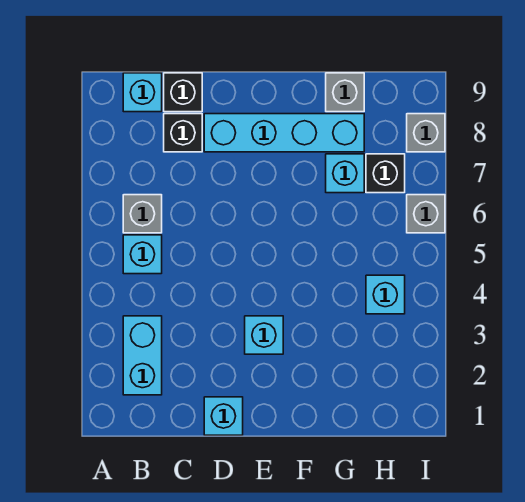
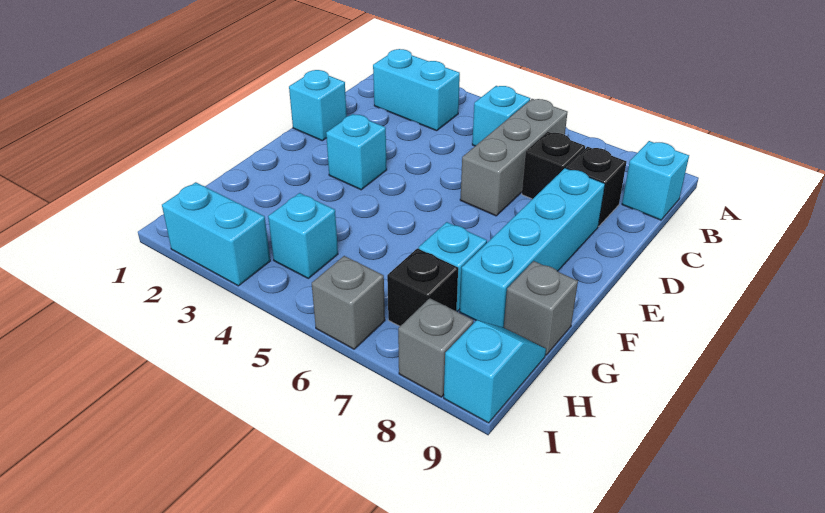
grey 1x1 brick [123,195,162,233] -> grey 1x3 brick [460,99,568,216]
black 1x1 brick [164,73,202,112] -> black 1x1 brick moved to [522,132,585,199]
none -> cyan 1x2 slope [444,320,546,423]
none -> cyan 1x2 brick [162,182,270,286]

